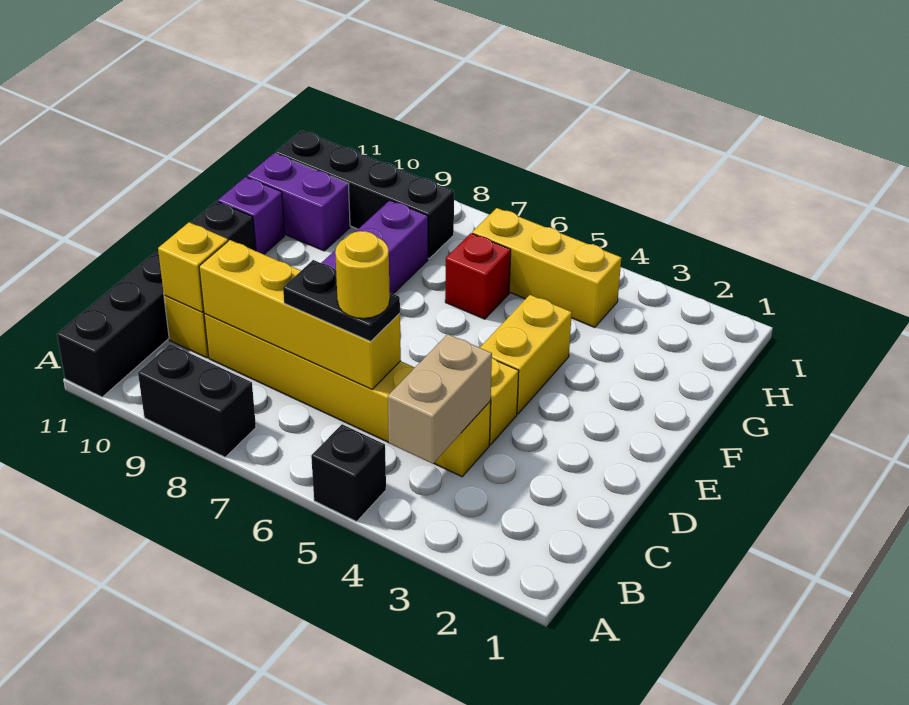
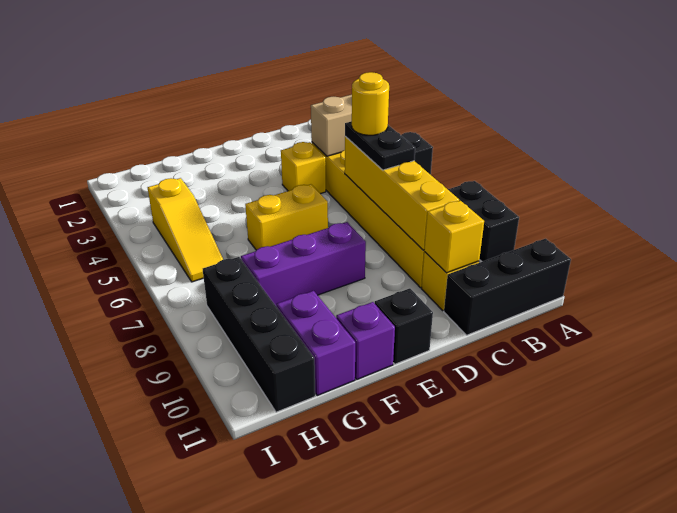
yellow 1x2 brick [480,295,572,414] -> yellow 1x2 brick moved to [245,184,328,250]
red 1x1 brick [445,233,511,319] -> none
yellow 1x3 brick [472,208,621,327] -> yellow 1x3 slope [148,178,223,282]

